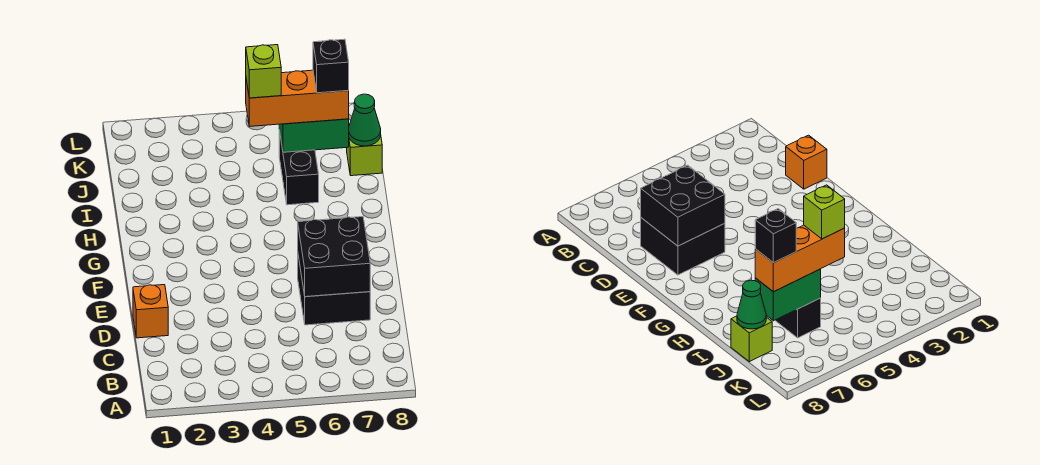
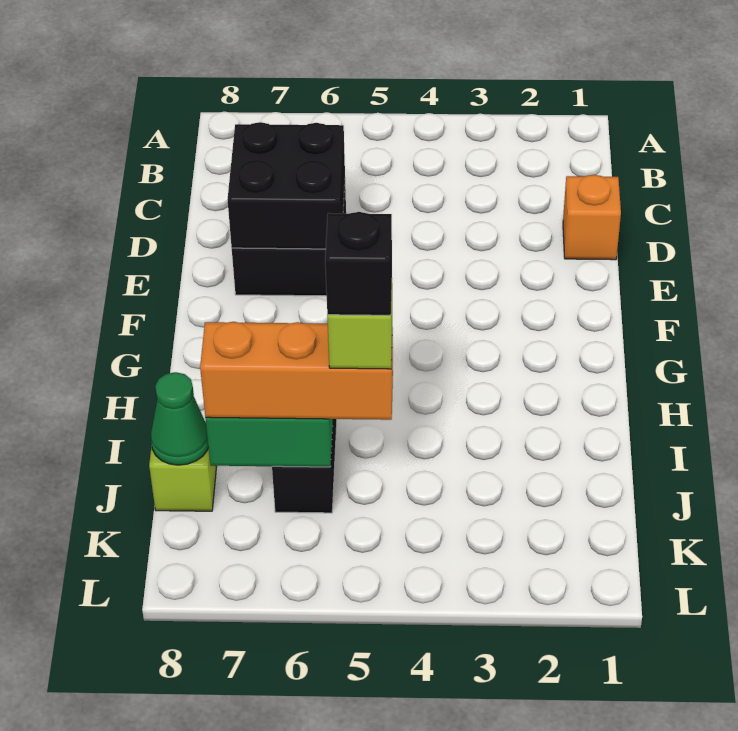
black 1x1 brick [313,39,349,93] -> black 1x1 brick moved to [325,212,392,315]

